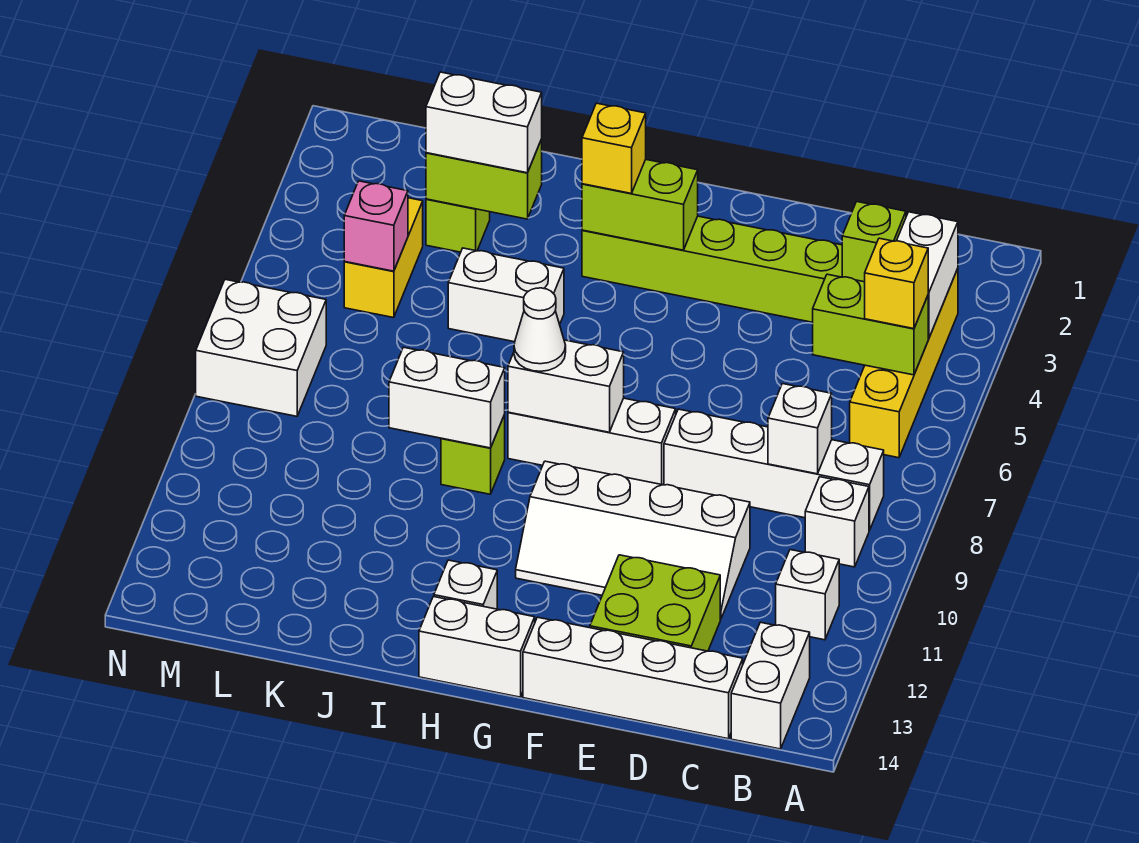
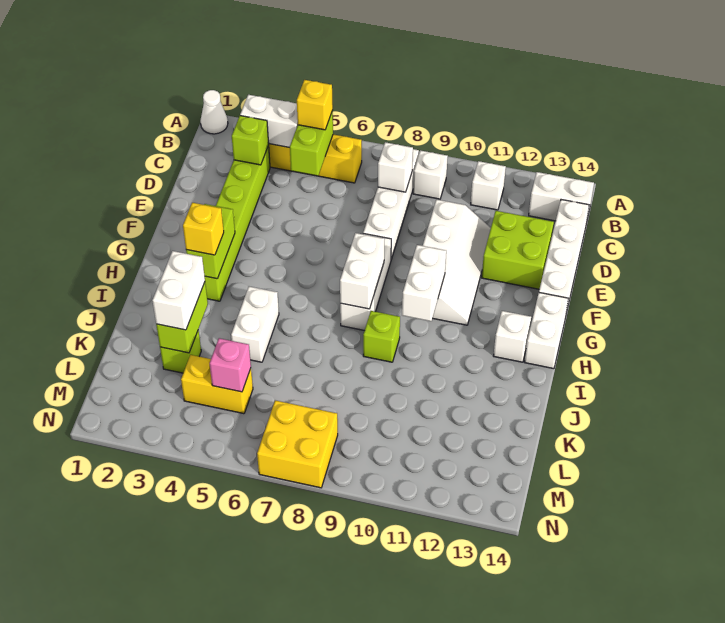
white 1x1 cone [514,288,566,371] -> white 1x1 cone moved to [200,90,228,134]
white 1x2 brick [389,347,505,448] -> white 1x2 brick moved to [402,245,446,321]
white 2x2 brick [196,279,326,416] -> yellow 2x2 brick [257,400,338,488]

